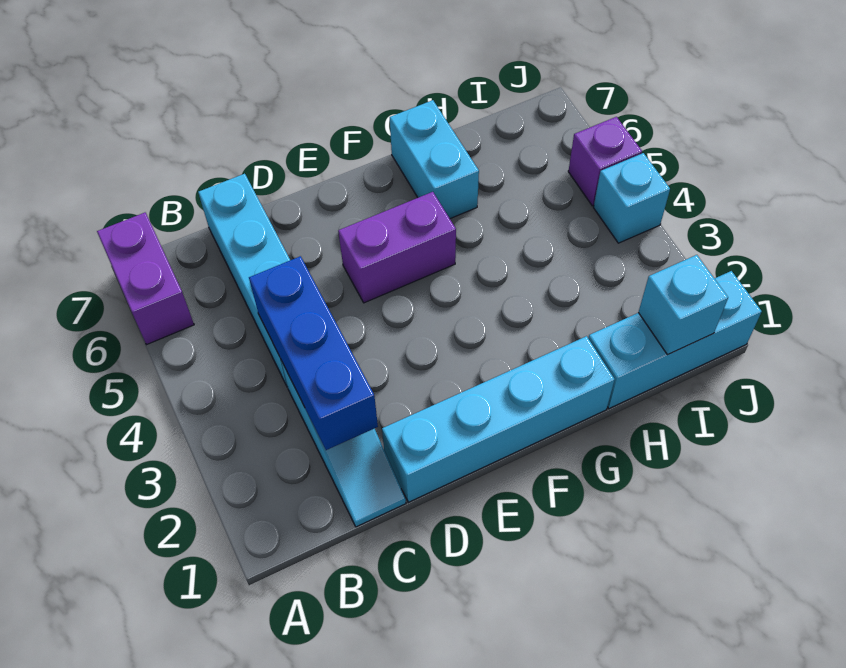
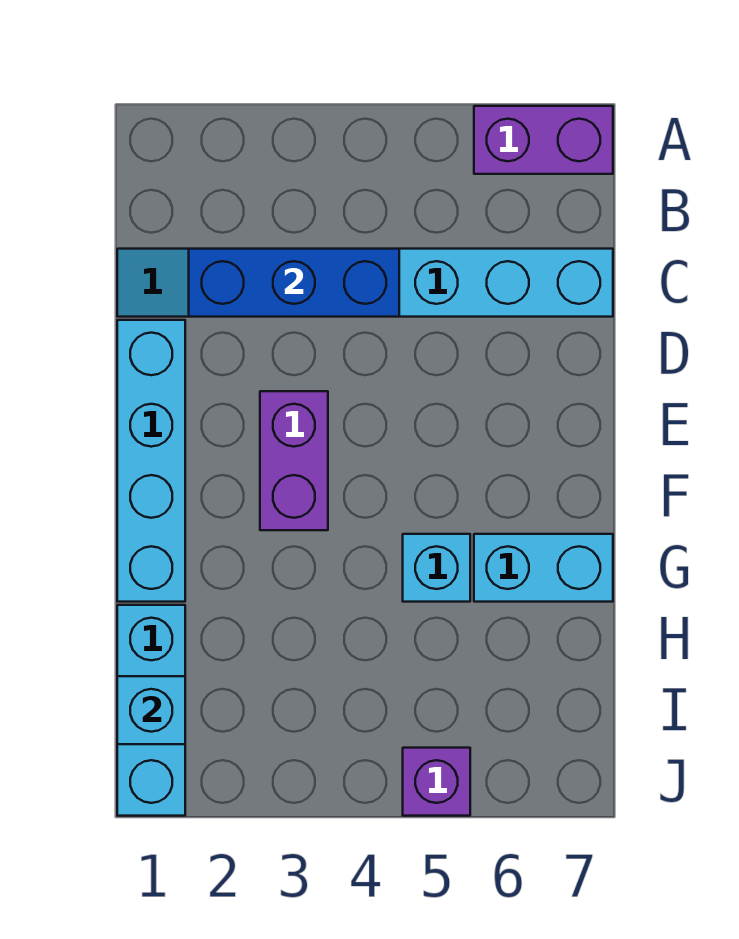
purple 1x2 brick [338,192,456,303] -> purple 1x2 brick moved to [260,391,328,530]
cyan 1x1 brick [594,153,670,243] -> cyan 1x1 brick moved to [403,534,470,602]

